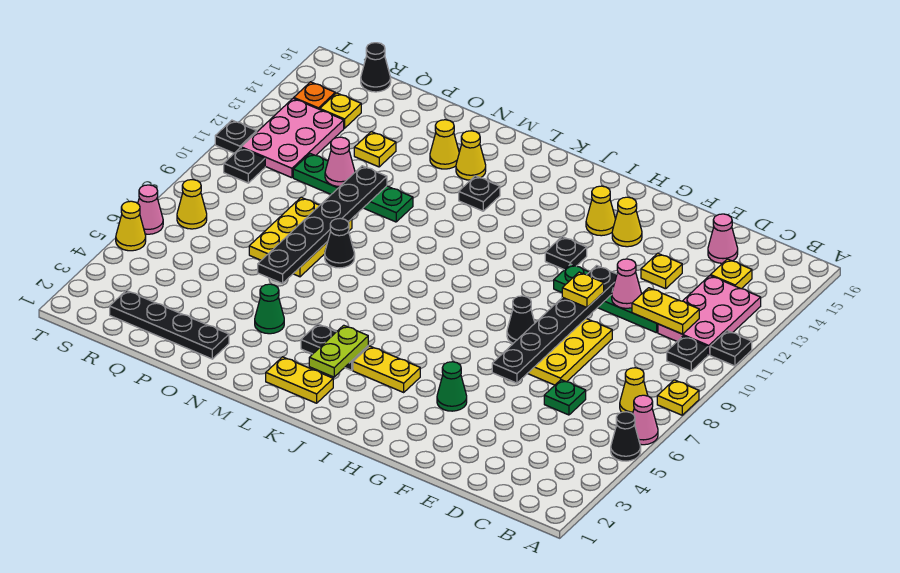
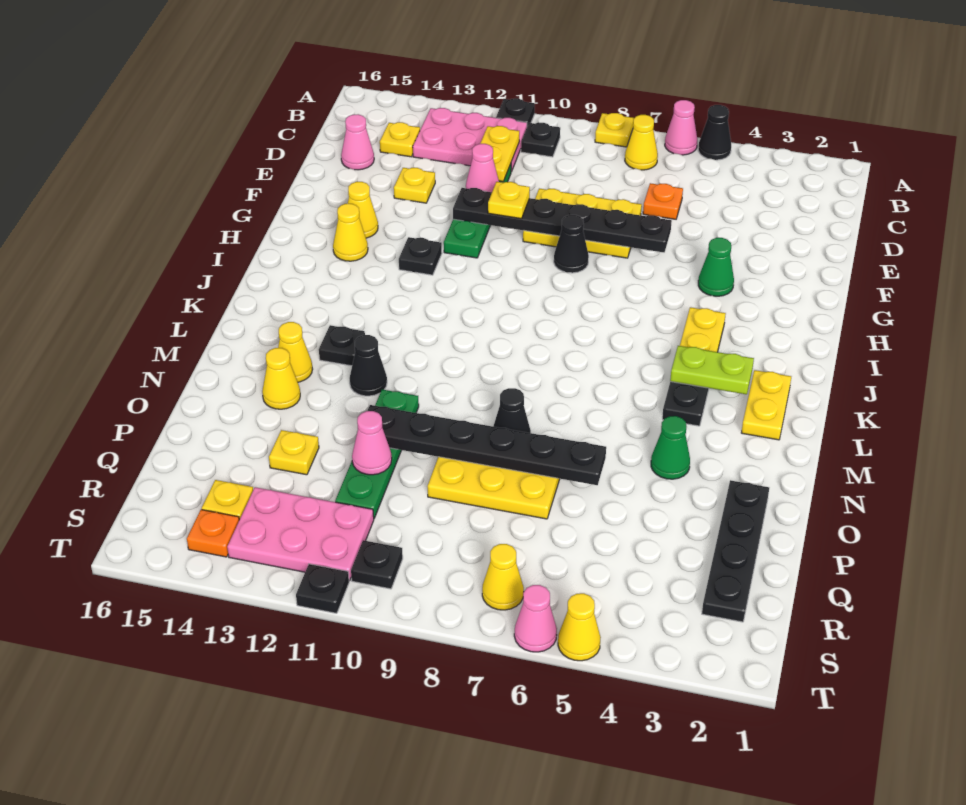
green 1x1 plate [544,380,586,415] -> orange 1x1 plate [643,183,683,219]
black 1x1 cone [361,43,391,92] -> black 1x1 cone moved to [350,335,387,396]

